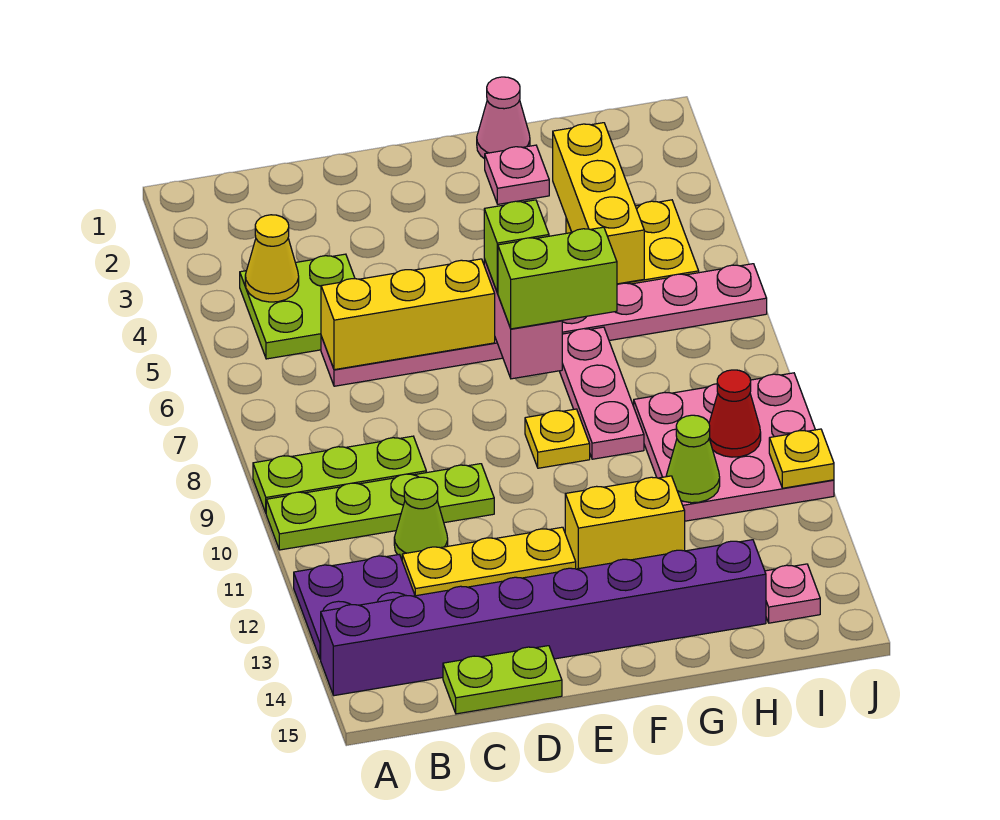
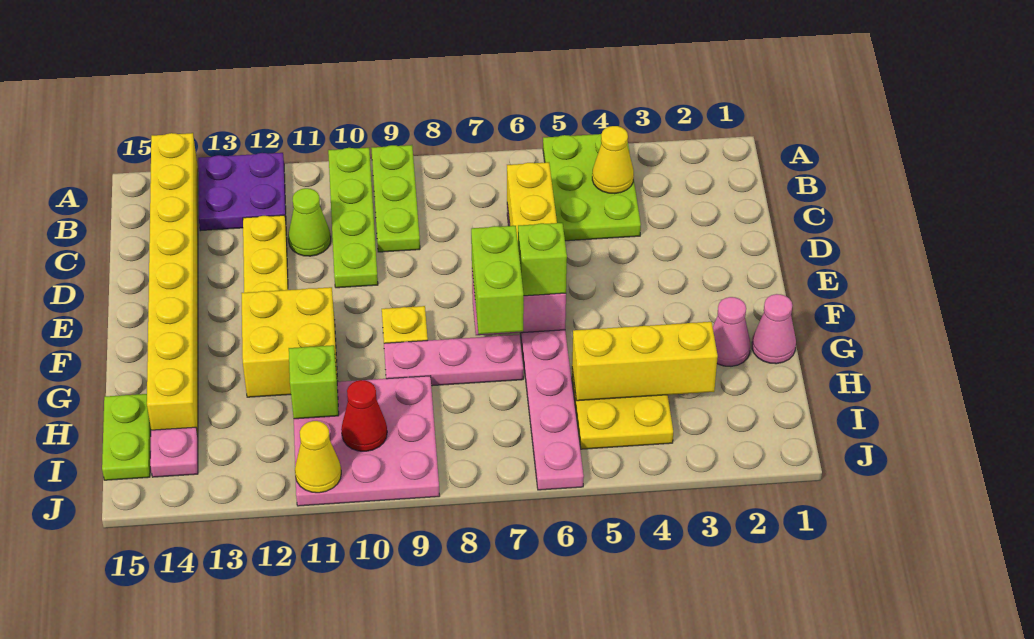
purple 1x8 brick [321,540,766,696] -> yellow 1x8 brick [147,133,198,435]
lime 2x2 plate [240,254,355,359] -> lime 2x3 plate [543,134,641,241]
lime 1x2 plate [443,646,562,714] -> lime 1x2 plate moved to [102,394,151,480]
yellow 1x2 brick [565,476,685,569] -> yellow 2x2 brick [241,287,338,397]
pink 1x1 plate [485,145,549,204] -> pink 1x1 cone [713,297,750,366]
lime 1x1 cone [666,415,720,503] -> lime 1x1 brick [289,345,339,419]
yellow 1x1 plate [769,429,834,488] -> yellow 1x1 cone [295,421,341,493]

